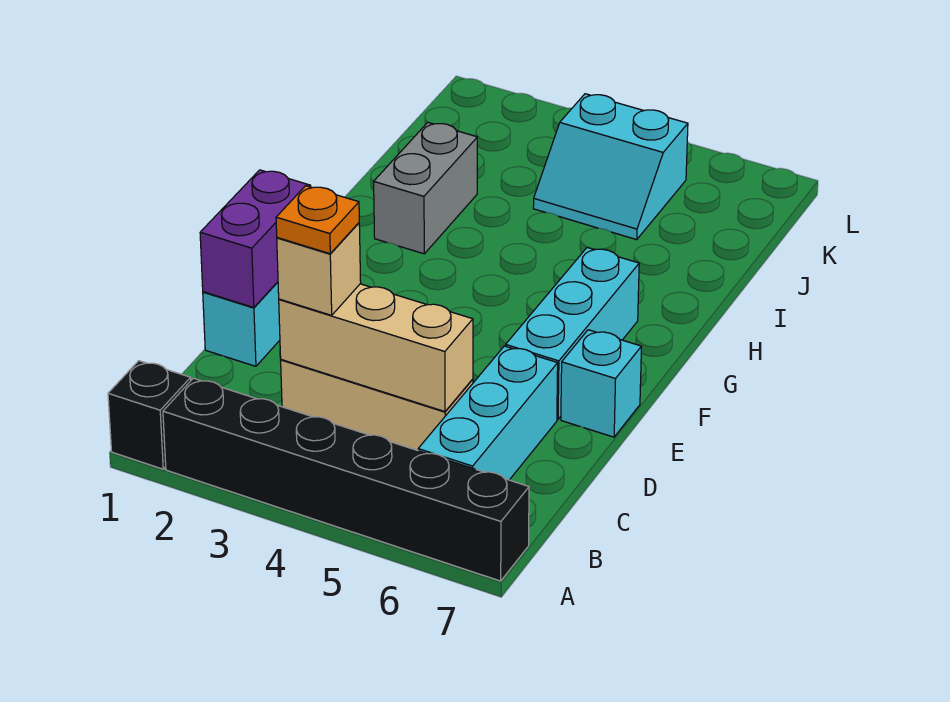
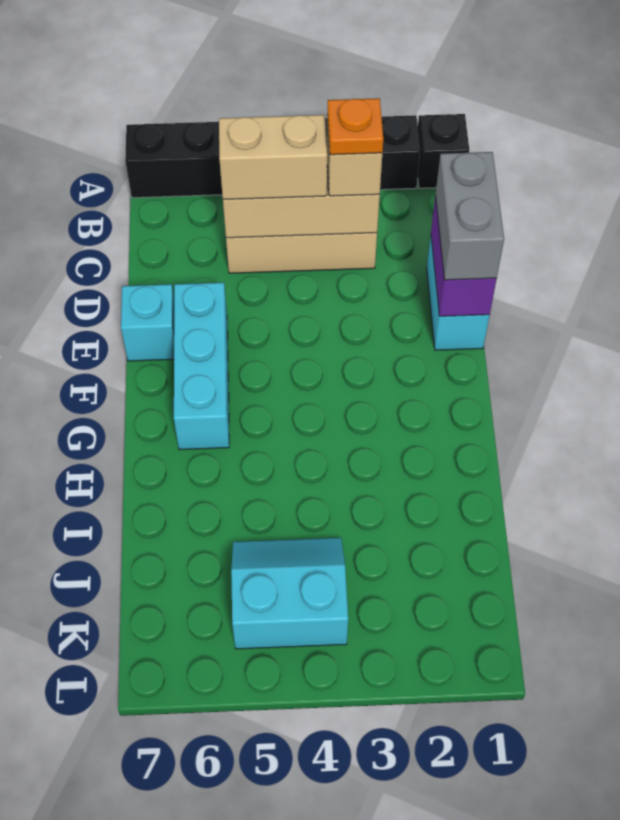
cyan 1x3 brick [418,346,558,480] -> none
none -> tan 1x2 brick [219,115,327,200]
grey 1x2 brick [374,123,477,254] -> grey 1x2 brick moved to [435,152,504,280]

